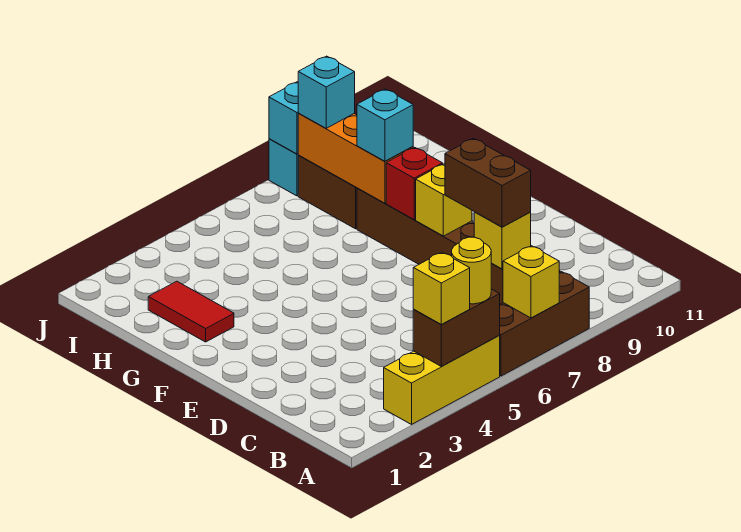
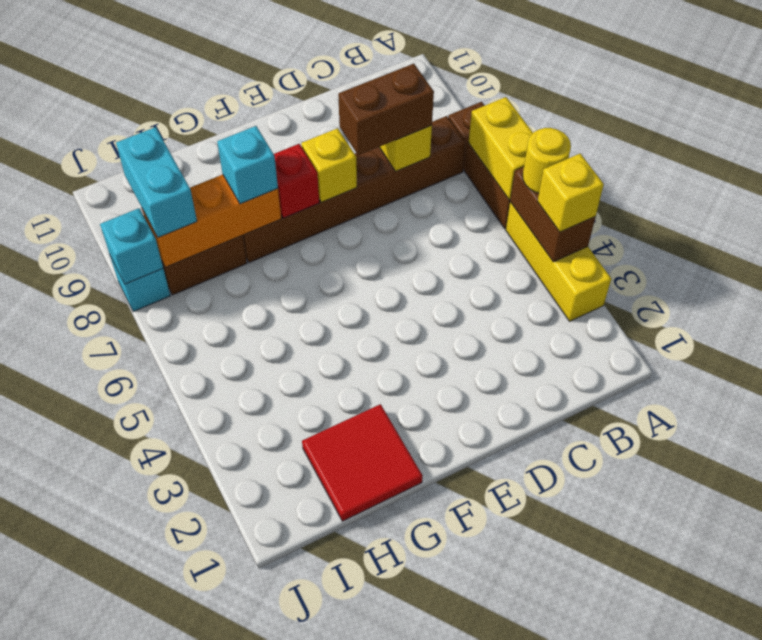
yellow 1x1 brick [503,246,559,318] -> yellow 1x2 brick [469,97,533,200]
red 1x2 tile [148,281,234,342] -> red 2x2 tile [302,404,422,521]
cyan 1x1 brick [298,56,355,128] -> cyan 1x2 brick [116,127,197,237]

